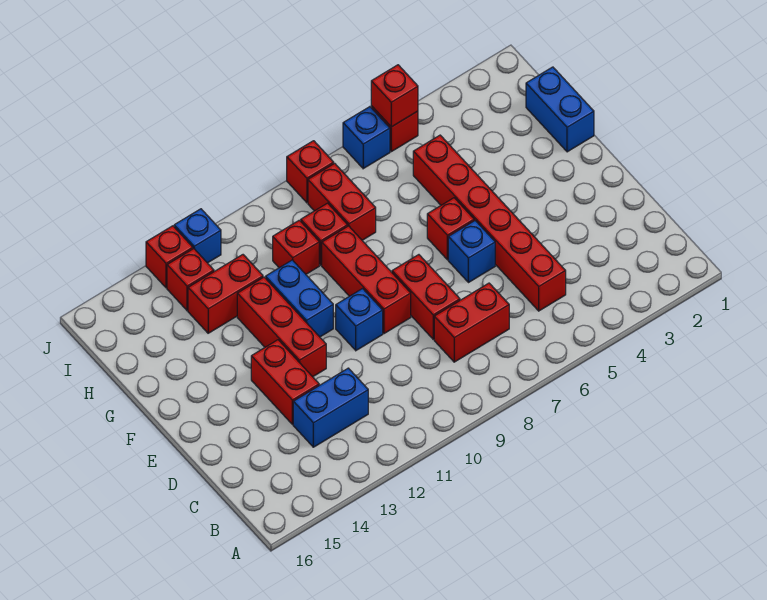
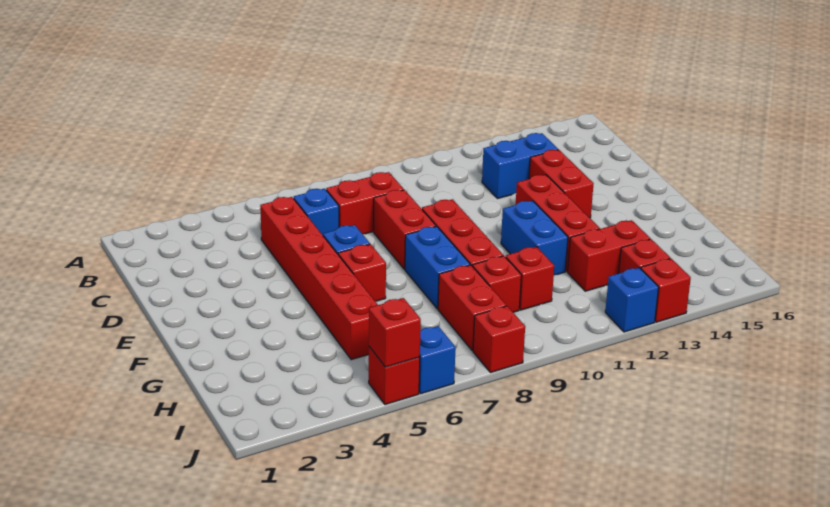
blue 1x1 brick [336,289,383,350] -> blue 1x1 brick moved to [294,189,339,235]
blue 1x2 brick [526,67,594,152] -> blue 1x2 brick moved to [405,226,470,309]

